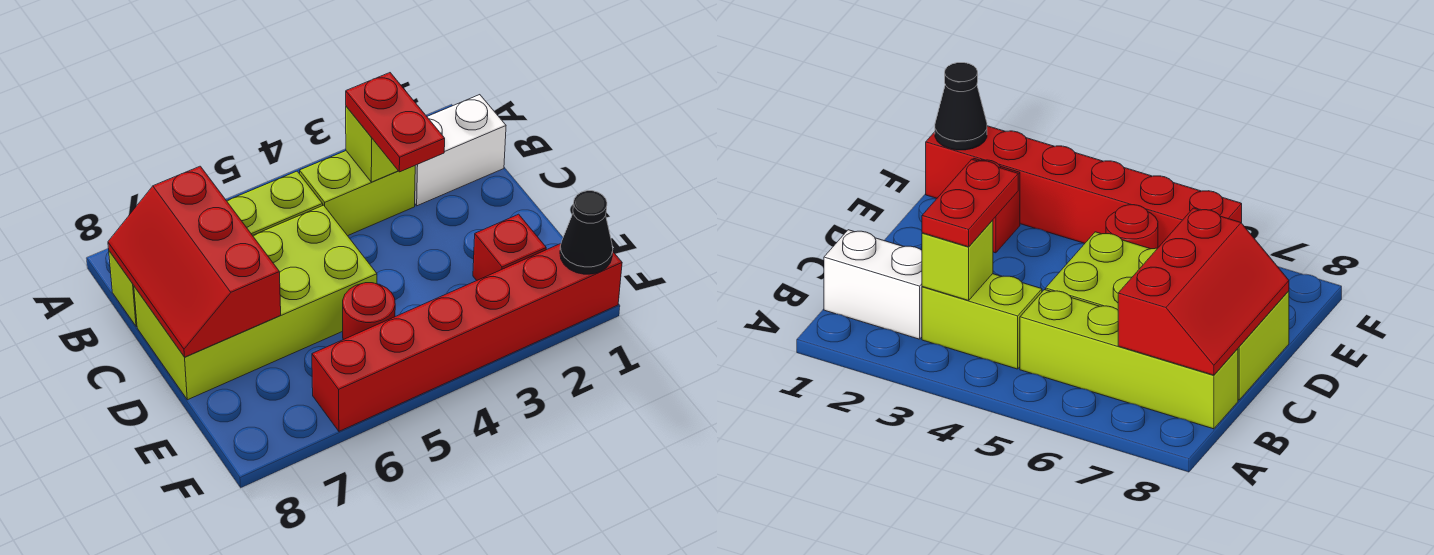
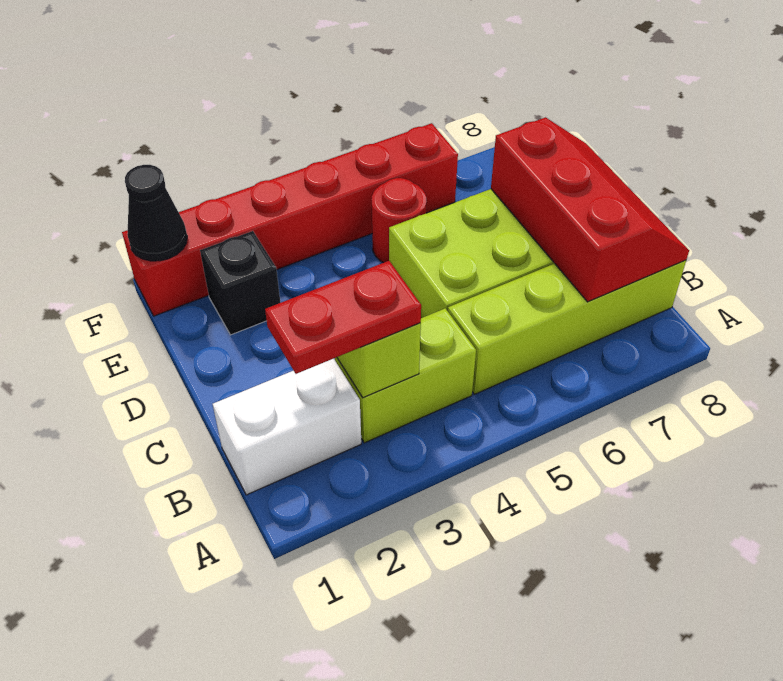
red 1x2 plate [346,73,445,172] -> red 1x2 plate turned to [265,261,421,374]
red 1x1 brick [473,214,546,281] -> black 1x1 brick [200,231,280,335]

